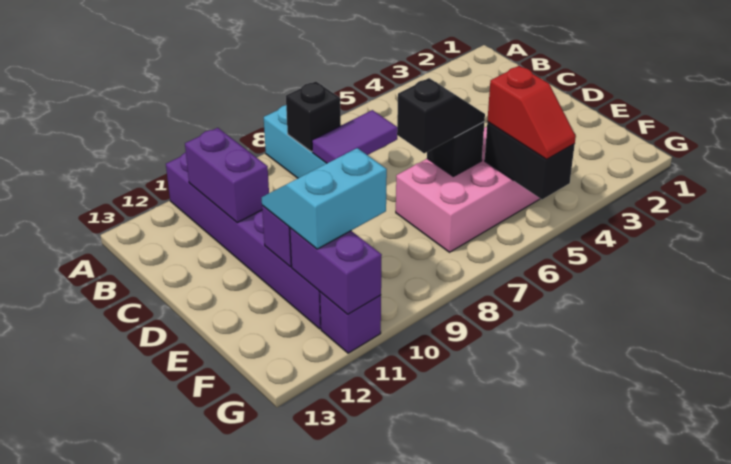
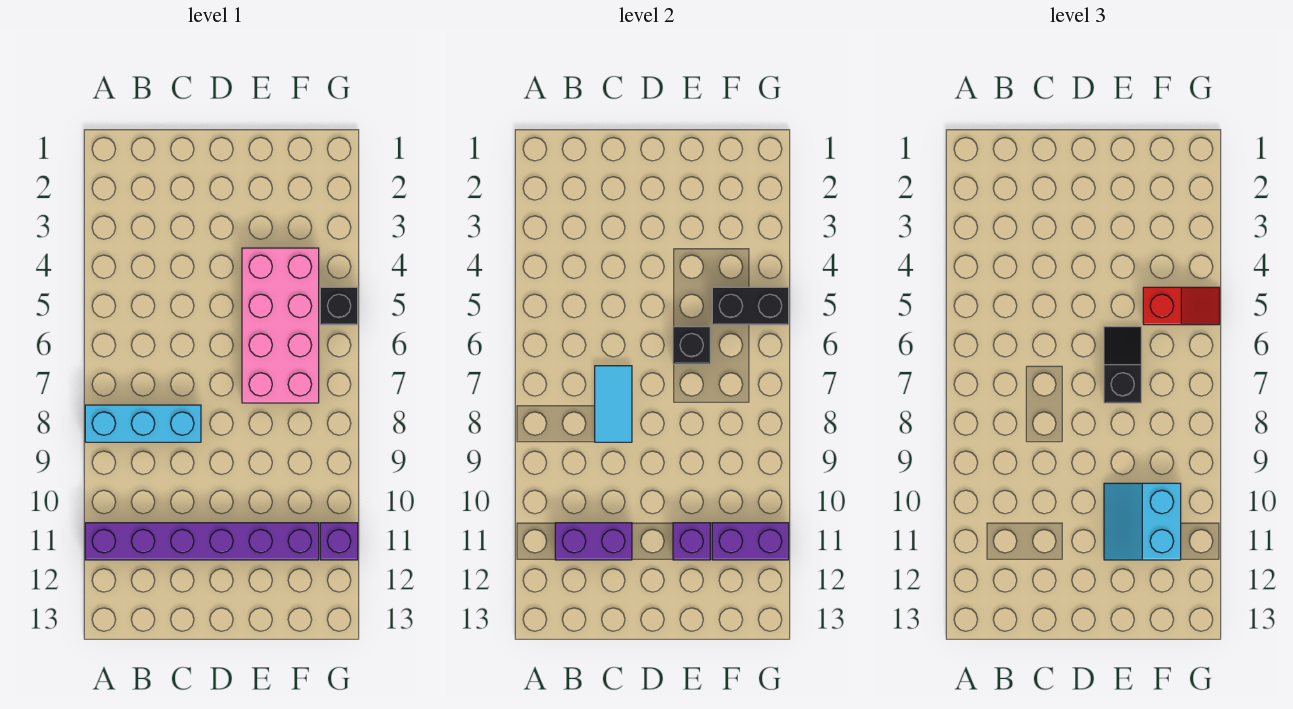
black 1x1 brick [286,81,341,152] -> black 1x1 brick moved to [320,287,358,325]
purple 1x2 tile [312,110,397,163] -> cyan 1x2 tile [595,366,632,442]

